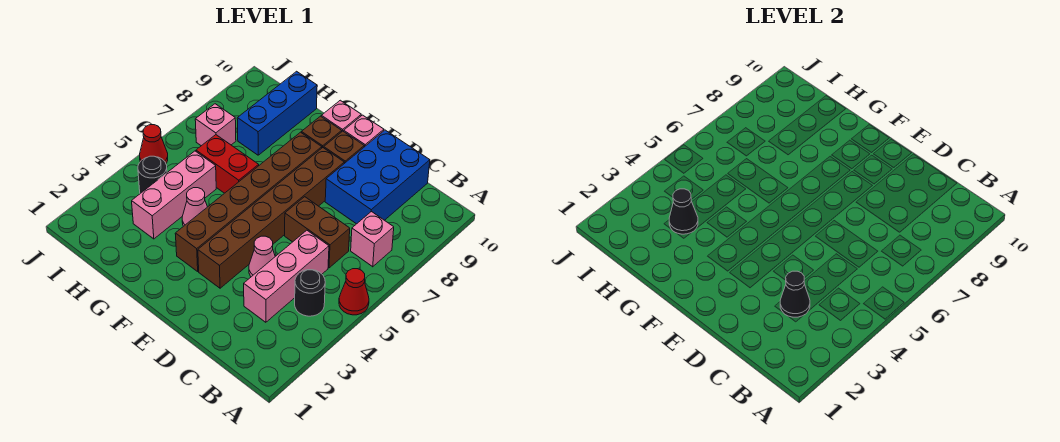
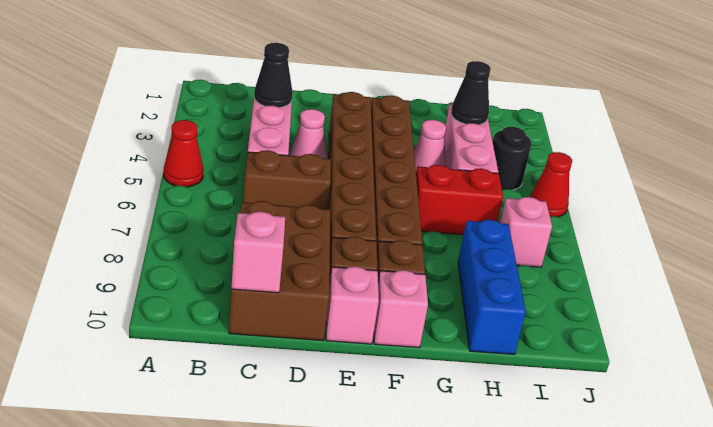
black 1x1 round brick [295,270,325,316] -> none
pink 1x1 brick [351,212,394,267] -> pink 1x1 brick moved to [231,211,285,293]
blue 2x3 brick [325,130,430,224] -> brown 2x3 brick [229,201,330,341]

